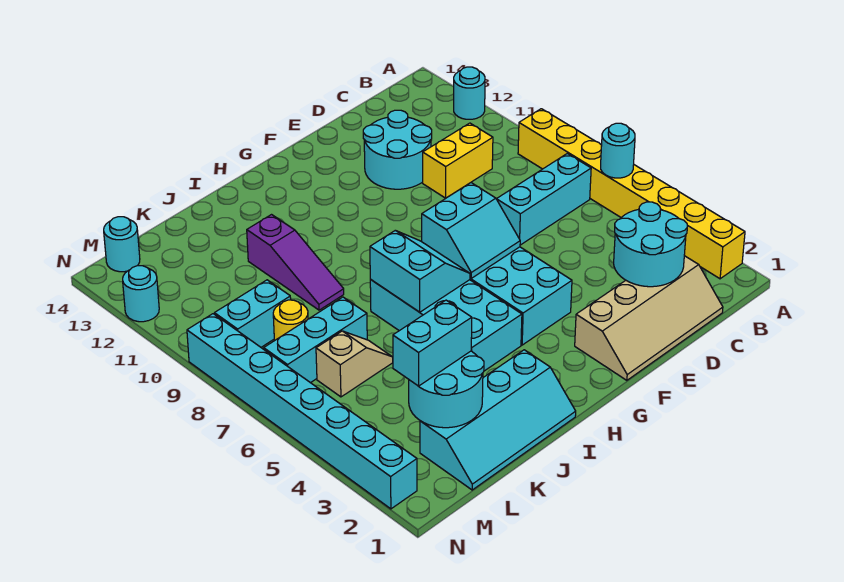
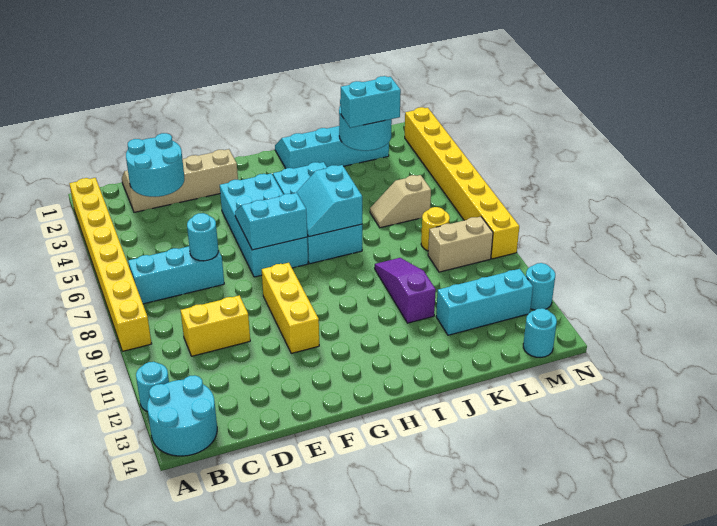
cyan 1x1 round brick [601,123,635,178] -> cyan 1x1 round brick moved to [187,213,218,261]
cyan 2x2 round brick [363,110,432,189] -> cyan 2x2 round brick moved to [147,375,217,456]
none -> yellow 1x3 brick [262,263,319,353]
cyan 1x3 brick [264,297,367,383] -> cyan 1x3 brick moved to [436,269,533,335]
cyan 1x2 brick [214,280,291,347] -> tan 1x2 brick [428,217,493,272]
cyan 1x8 brick [187,314,417,509] -> yellow 1x8 brick [405,107,519,259]

